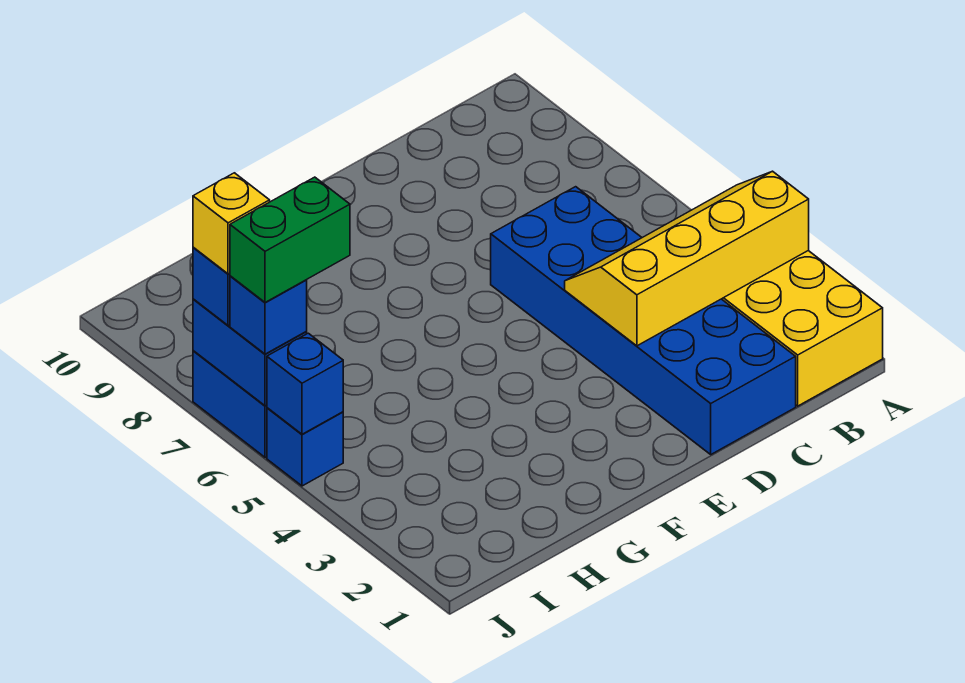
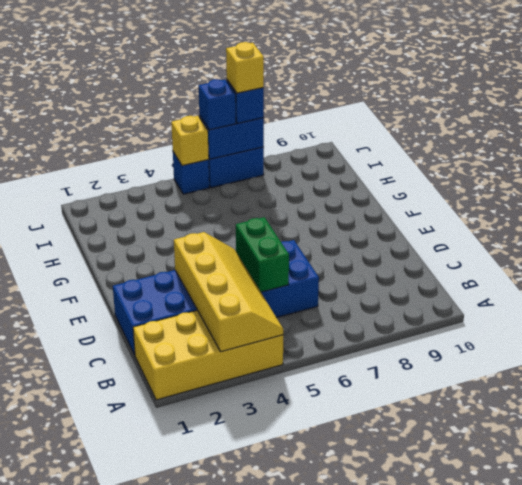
green 1x2 brick [230,177,350,302] -> green 1x2 brick moved to [236,217,289,292]
blue 1x1 brick [267,333,343,434] -> yellow 1x1 brick [171,116,209,166]

